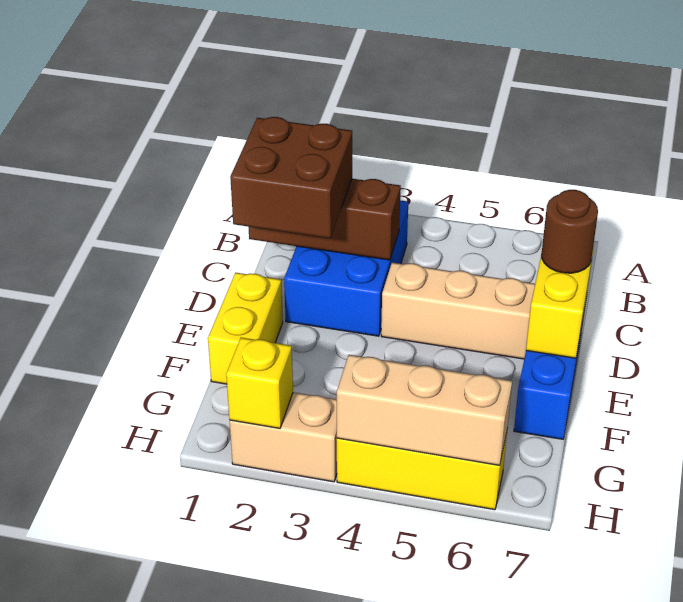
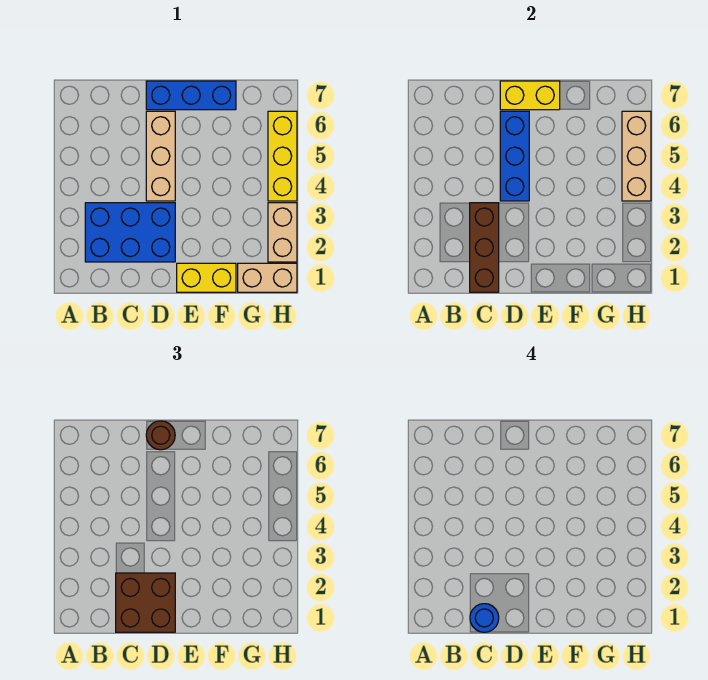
none -> blue 1x1 round brick [470,604,499,632]
none -> blue 1x3 brick [500,111,529,201]
none -> tan 1x2 brick [238,263,297,292]
yellow 1x1 brick [226,338,293,428] -> none

